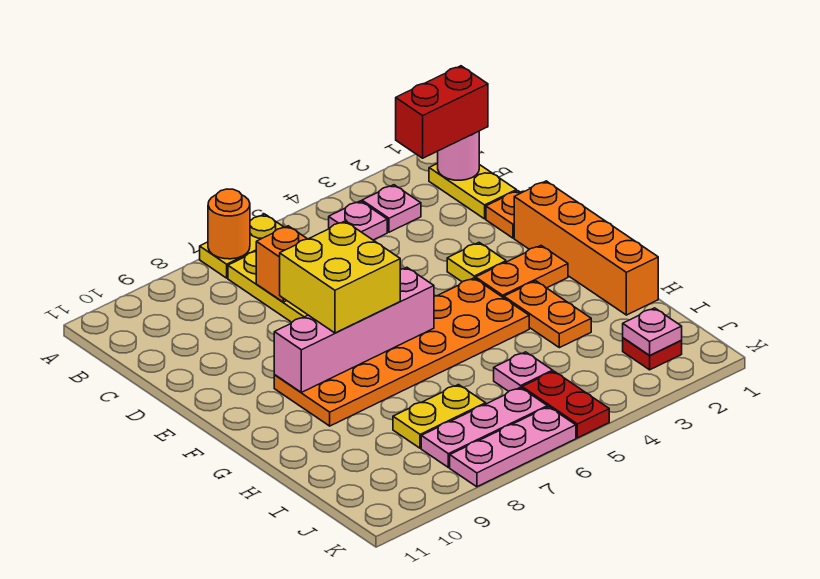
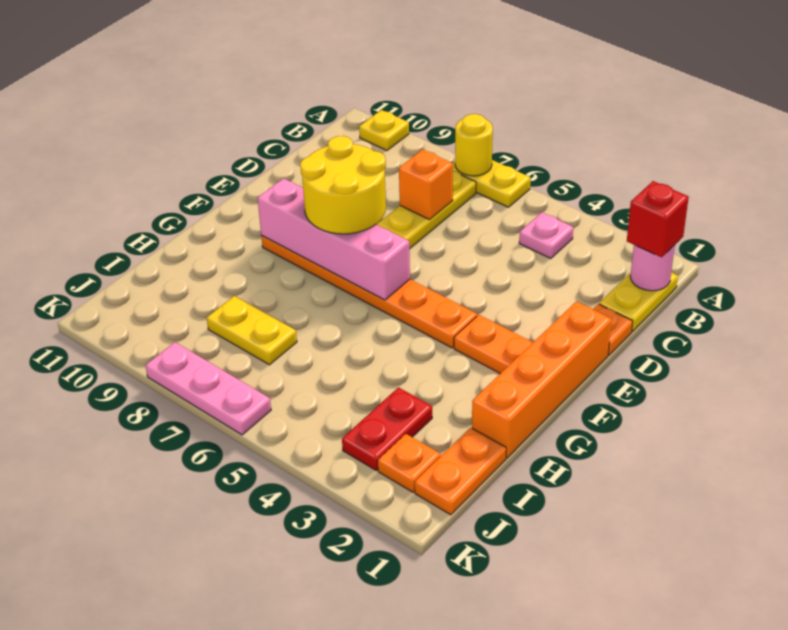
orange 1x1 round brick [208,189,250,259] -> yellow 1x1 round brick [455,114,493,176]
red 1x2 brick [396,66,488,158] -> red 1x1 brick [627,181,689,257]
pink 1x1 plate [362,185,421,232] -> none
yellow 1x1 plate [447,243,506,282] -> yellow 1x1 plate moved to [359,110,409,150]
yellow 2x2 brick [280,221,400,333] -> yellow 2x2 round brick [300,136,386,234]
orange 2x6 plate [274,278,529,426] -> orange 1x6 plate [261,236,477,348]
orange 1x2 plate [504,281,591,348] -> orange 1x2 plate moved to [415,428,506,515]
pink 1x1 plate [494,352,553,391] -> none
red 1x1 plate [623,338,682,370] -> orange 1x1 plate [378,434,441,492]
pink 1x1 plate [623,308,682,355] -> none
red 1x2 plate [522,371,609,438] -> red 1x2 plate moved to [342,388,432,471]
pink 1x3 plate [421,387,547,468] -> none

